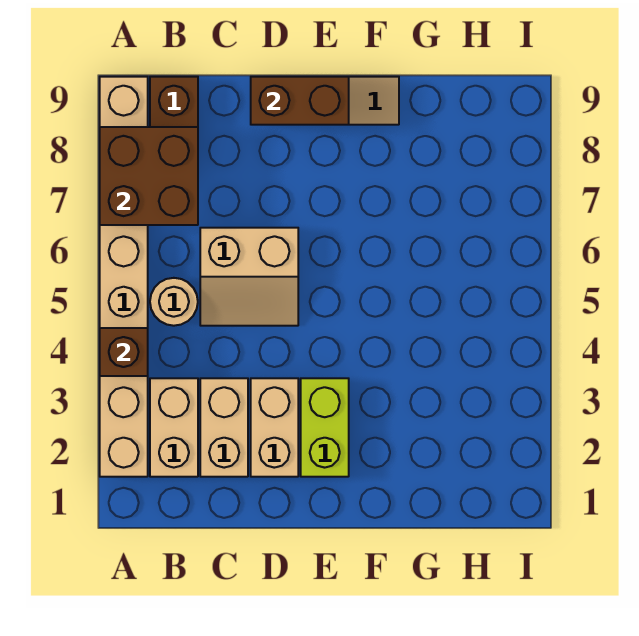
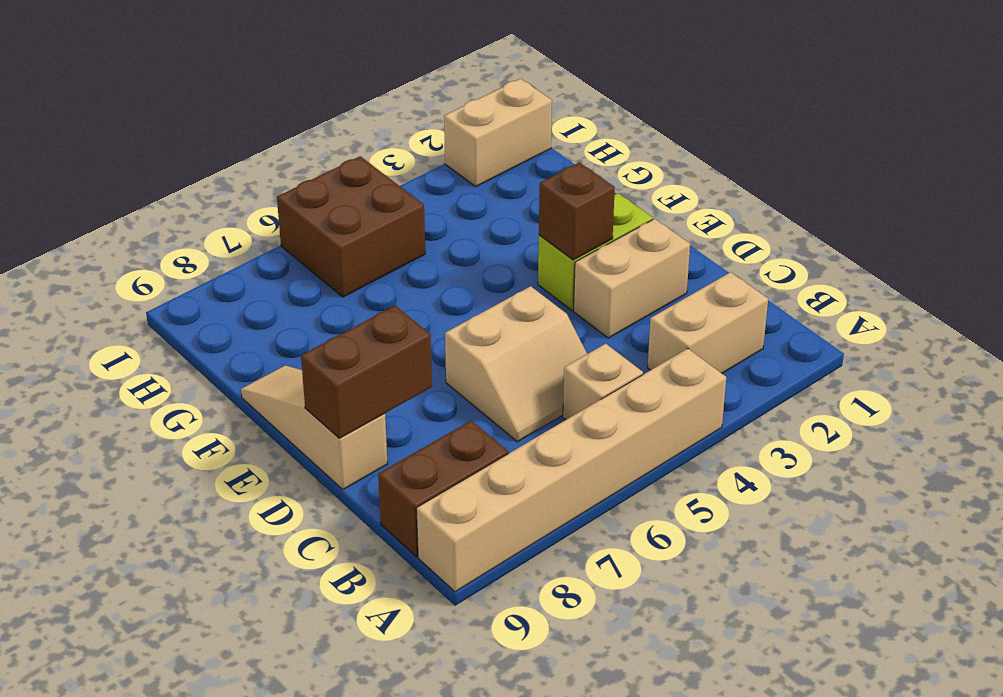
tan 1x8 brick [100,77,148,477] -> tan 1x6 brick [416,349,726,592]
brown 1x1 brick [100,328,148,376] -> brown 1x1 brick moved to [539,162,615,260]
brown 2x2 brick [100,127,198,225] -> brown 2x2 brick moved to [277,156,425,297]
tan 1x1 round brick [150,278,198,326] -> tan 1x1 brick [563,344,643,420]
tan 1x2 brick [200,378,248,477] -> tan 1x2 brick moved to [444,79,552,187]
tan 2x2 slope [200,228,298,326] -> tan 2x2 slope turned to [445,286,587,442]
brown 1x2 brick [251,77,349,125] -> brown 1x2 brick turned to [301,306,432,438]

